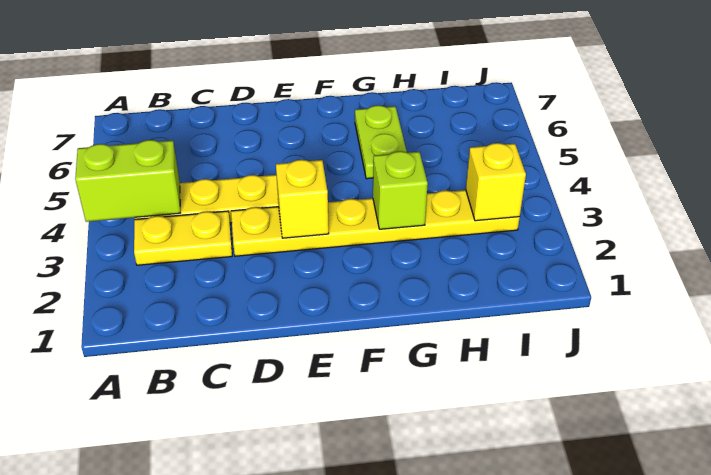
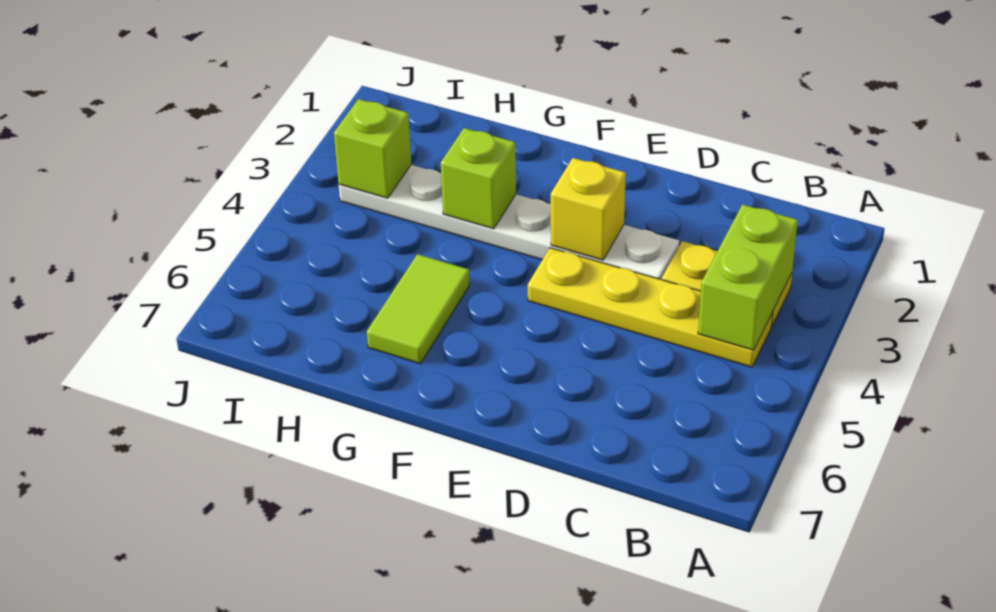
lime 1x2 brick [75,140,180,222] -> lime 1x2 brick turned to [698,205,798,350]
yellow 1x6 plate [231,190,520,256] -> white 1x6 plate [339,165,679,280]
lime 1x2 plate [355,105,407,179] -> lime 1x2 tile [367,254,469,364]
yellow 1x1 brick [466,143,526,221] -> lime 1x1 brick [334,99,411,198]

